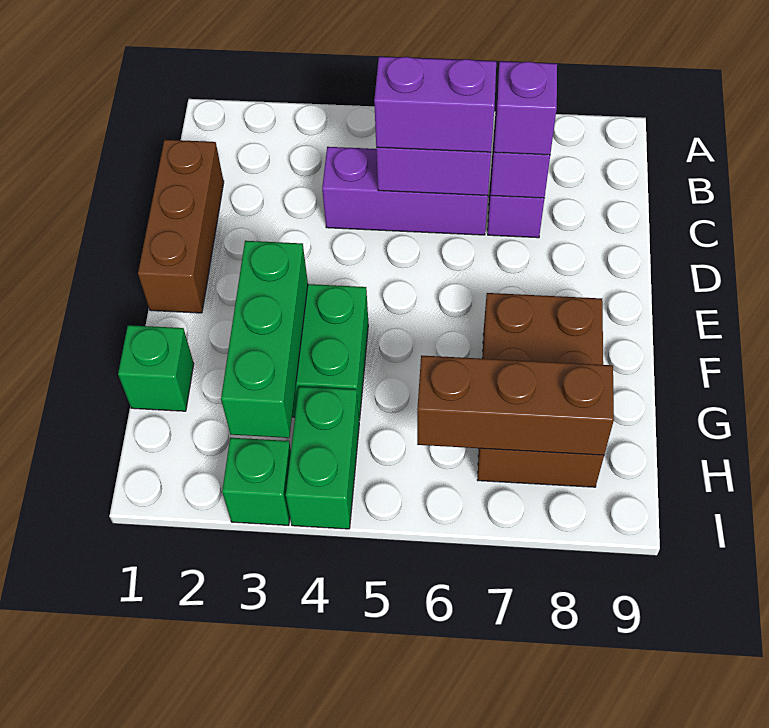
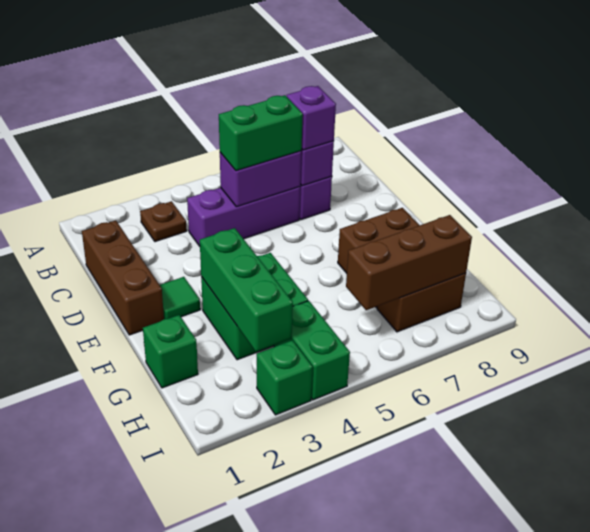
none -> brown 1x1 plate [140,201,187,242]
purple 1x2 brick [374,57,496,152] -> green 1x2 brick [219,95,303,171]
none -> green 1x1 tile [160,277,200,319]

